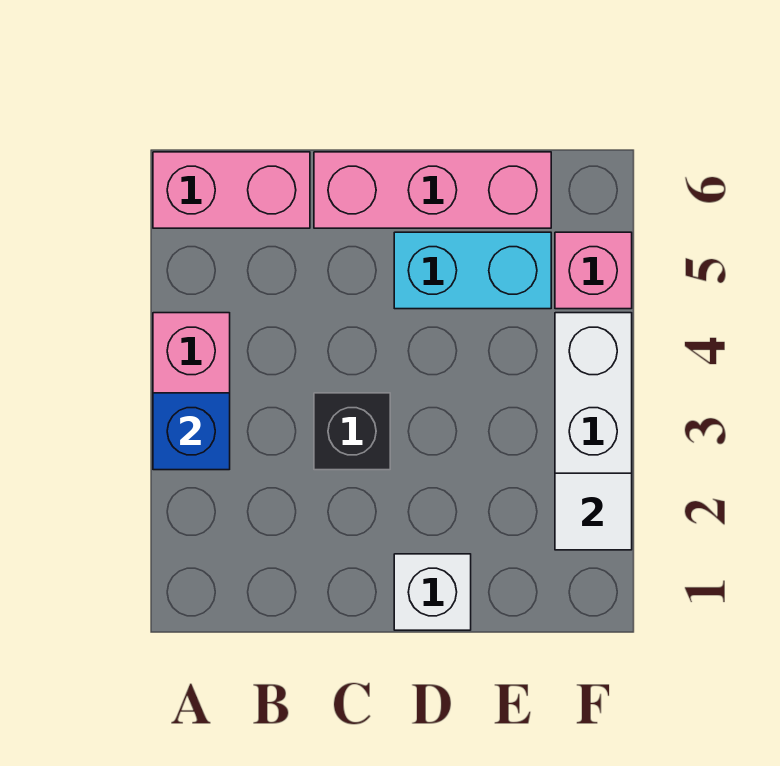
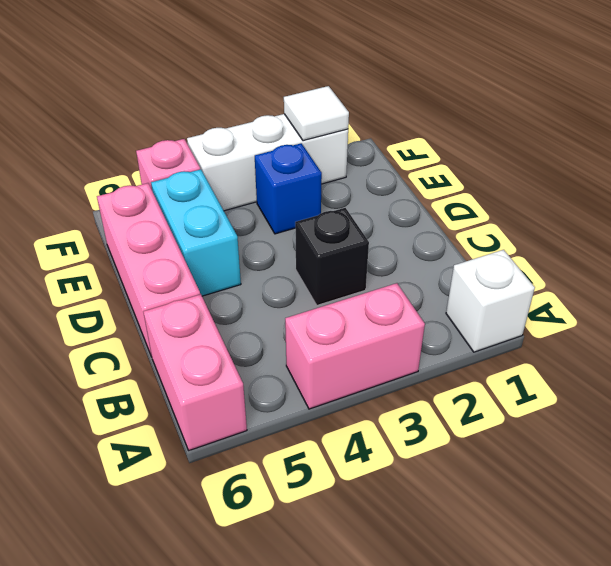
blue 1x1 brick [153,393,230,470] -> blue 1x1 brick moved to [255,143,322,234]
white 1x1 brick [394,554,471,630] -> white 1x1 brick moved to [446,250,535,352]

